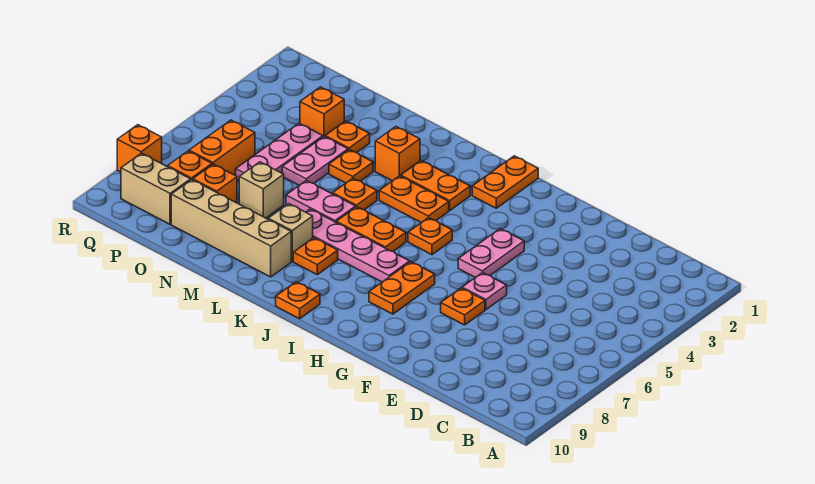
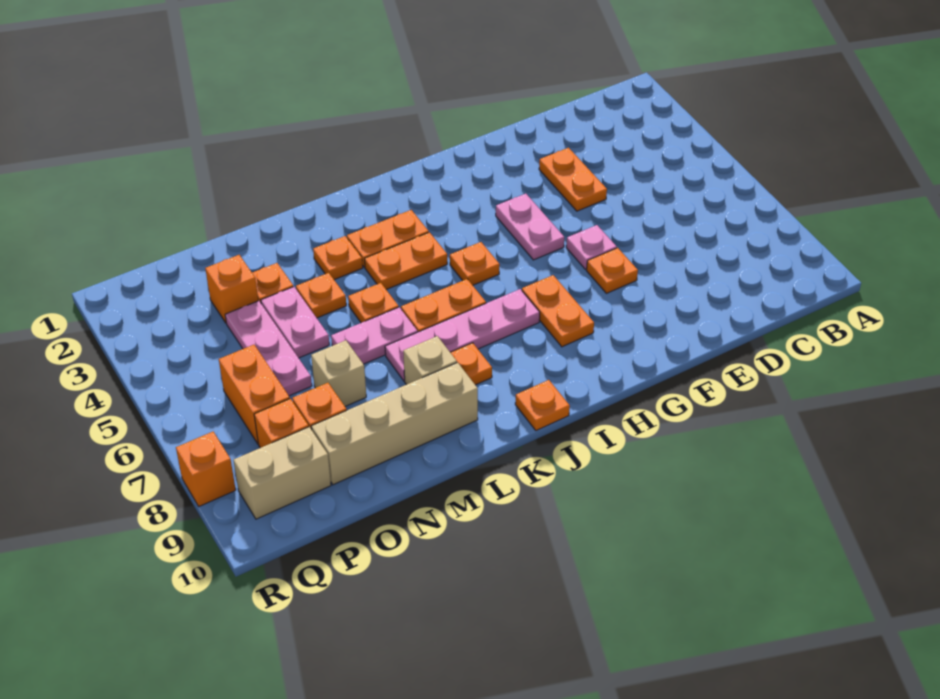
orange 1x2 plate [472,156,538,208] -> orange 1x2 plate moved to [539,148,607,211]
orange 1x1 brick [375,127,420,181] -> orange 1x1 plate [313,236,363,280]

